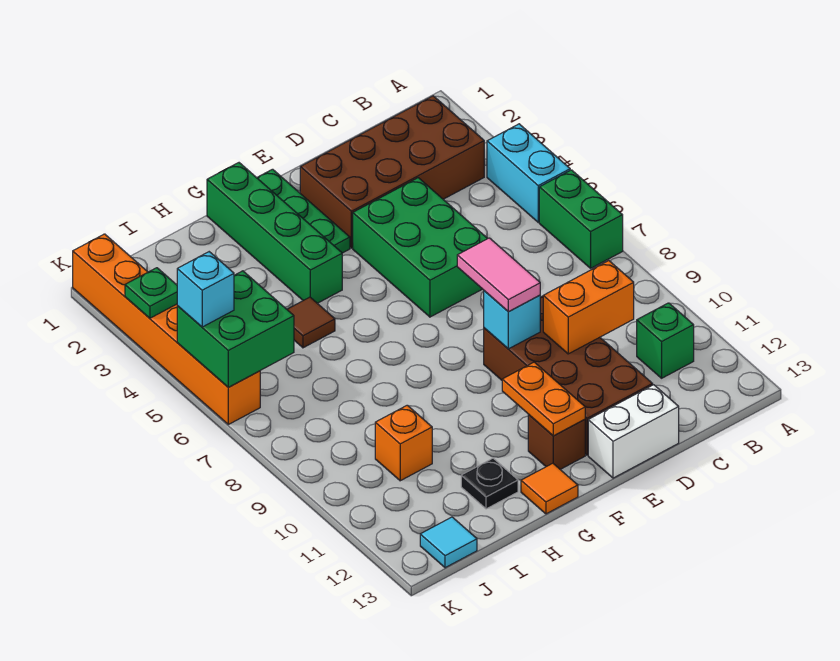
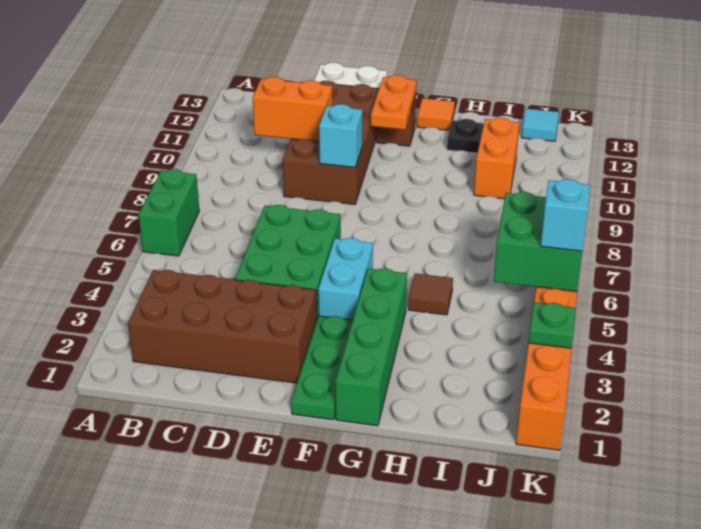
cyan 1x2 brick [487,124,570,222] -> cyan 1x2 brick moved to [318,238,373,320]
green 1x1 brick [637,303,694,378] -> none
pink 1x2 tile [457,238,540,312] -> none
orange 1x1 brick [375,405,432,481] -> orange 1x2 brick [474,118,519,199]

